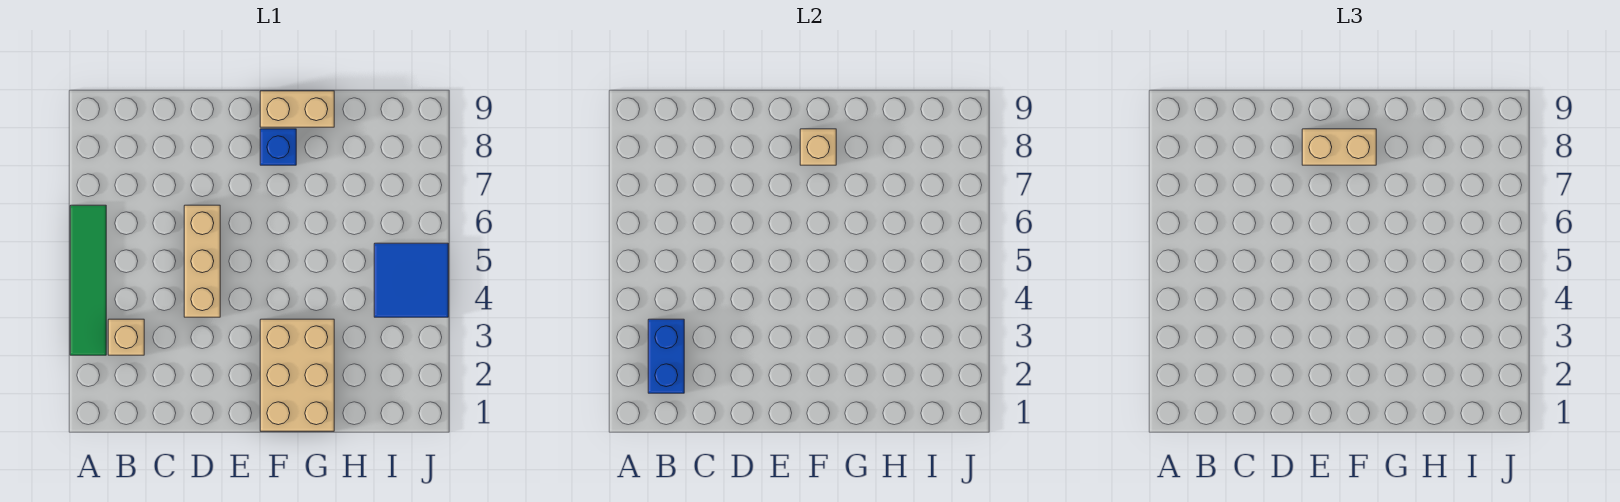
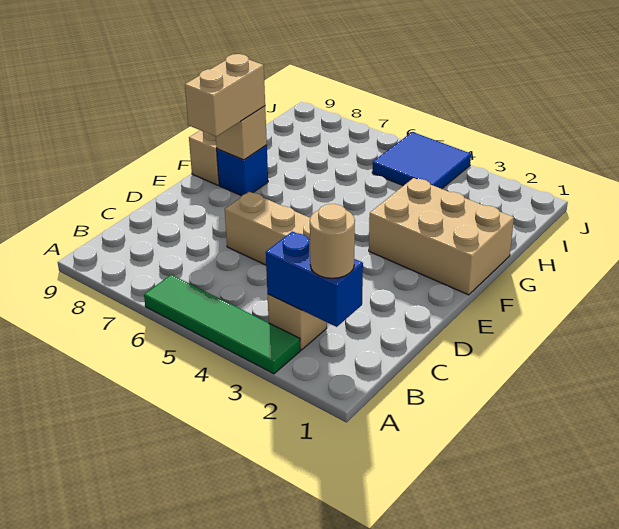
none -> tan 1x1 round brick [310,204,355,278]

